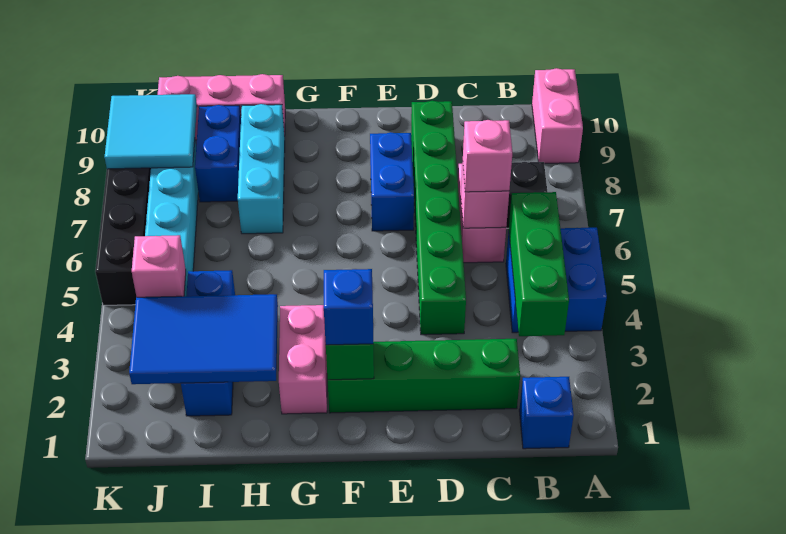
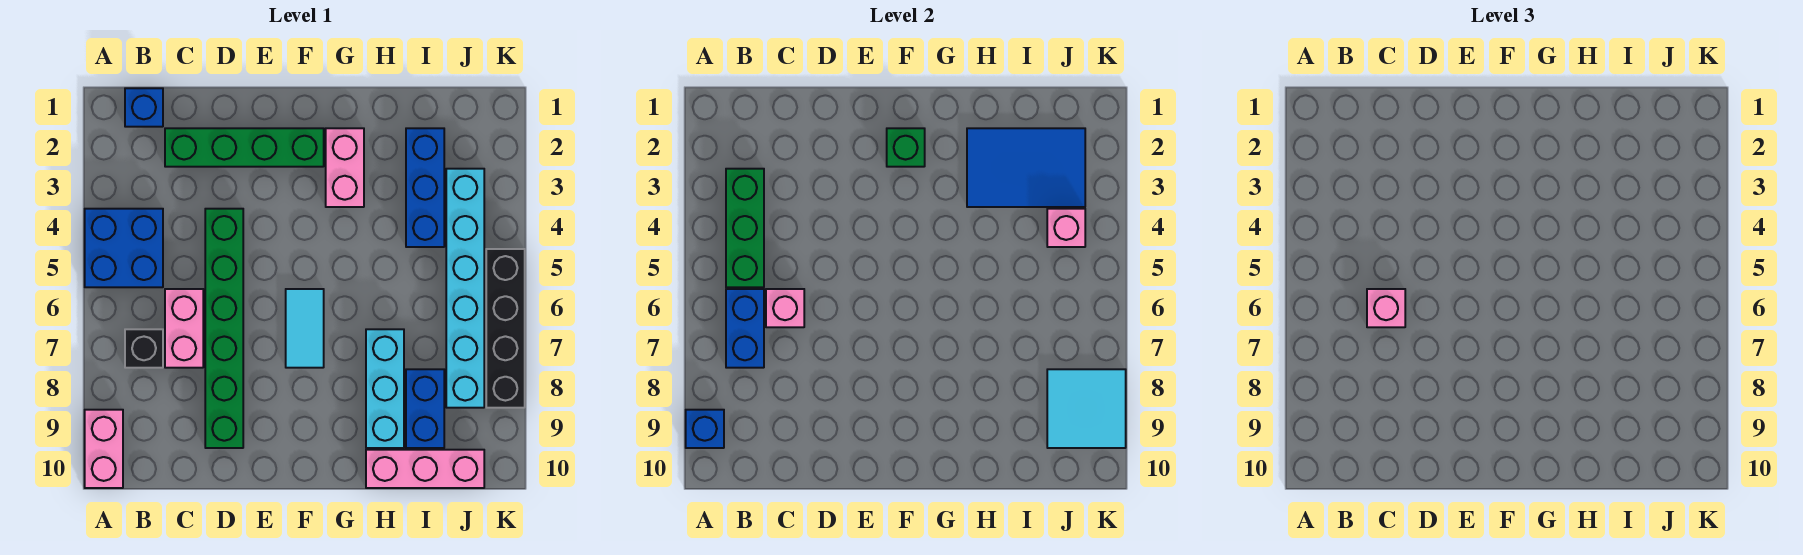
blue 1x2 brick [370,132,414,231] -> blue 1x2 brick moved to [726,289,764,368]
blue 1x1 brick [324,269,373,345] -> blue 1x1 brick moved to [686,410,724,448]
none -> cyan 1x2 tile [286,289,324,368]

